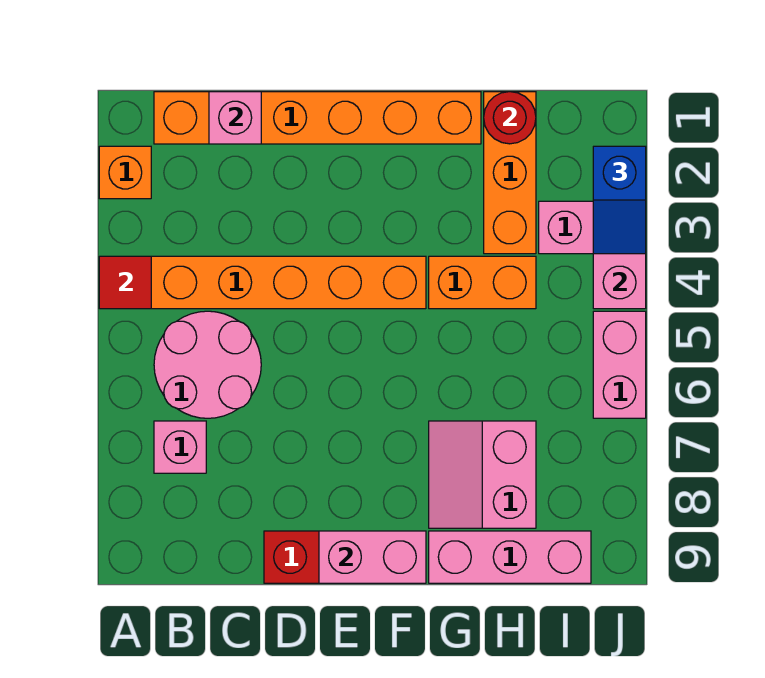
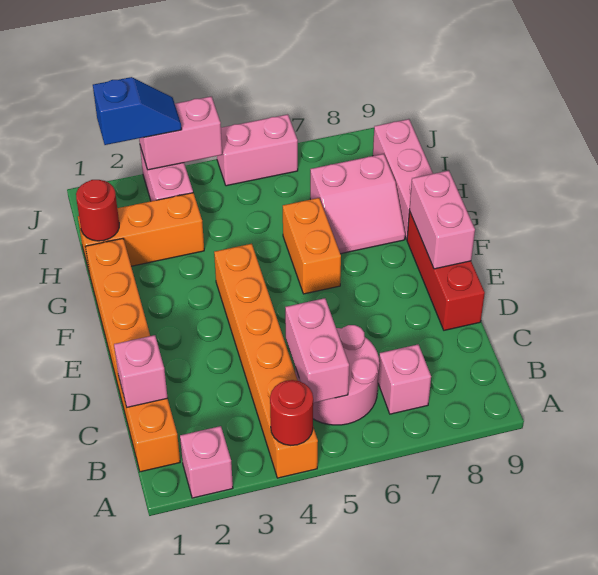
orange 1x1 brick [99,146,151,199] -> pink 1x1 brick [180,426,233,498]
red 1x1 tile [99,256,151,309] -> red 1x1 round brick [270,380,313,445]
none -> pink 1x2 brick [285,298,349,403]
orange 1x2 brick [429,256,536,309] -> orange 1x2 brick moved to [283,198,341,294]

